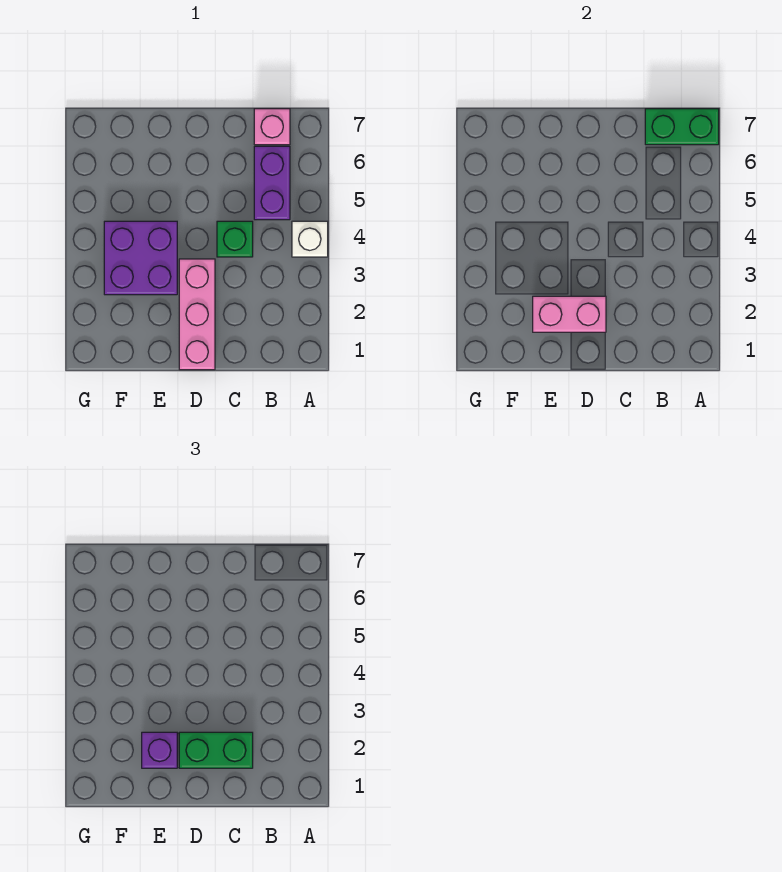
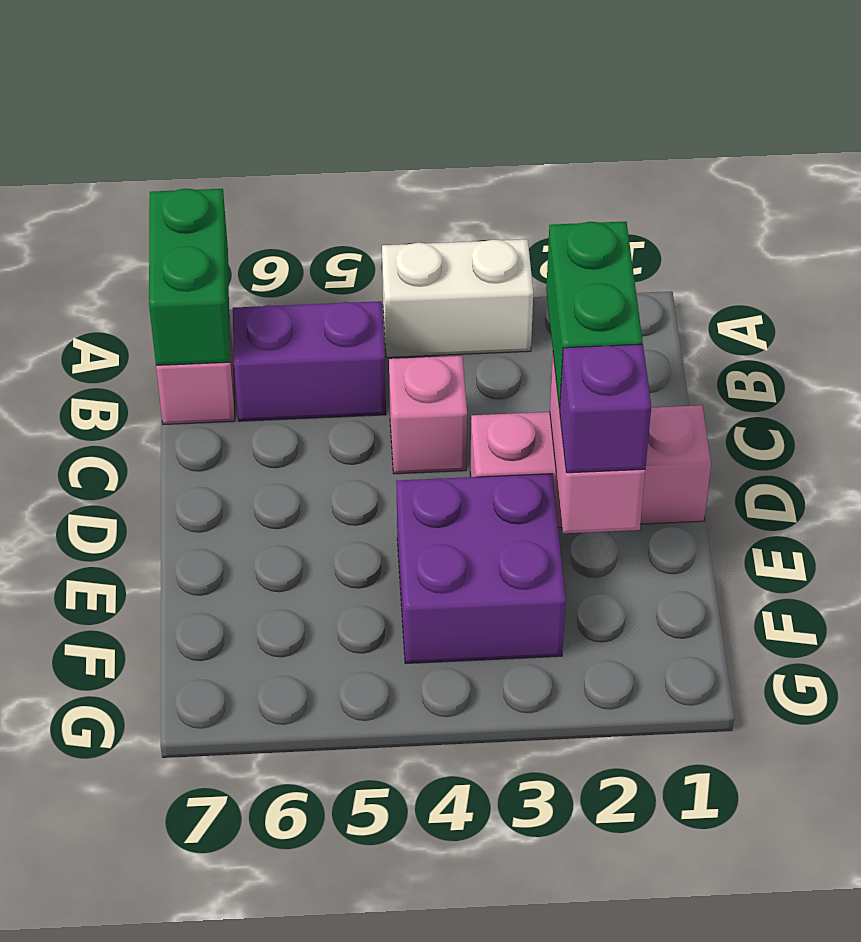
white 1x1 brick [292,221,328,257] -> white 1x2 brick [382,239,533,357]
green 1x1 brick [217,221,253,257] -> pink 1x1 brick [389,356,467,474]

